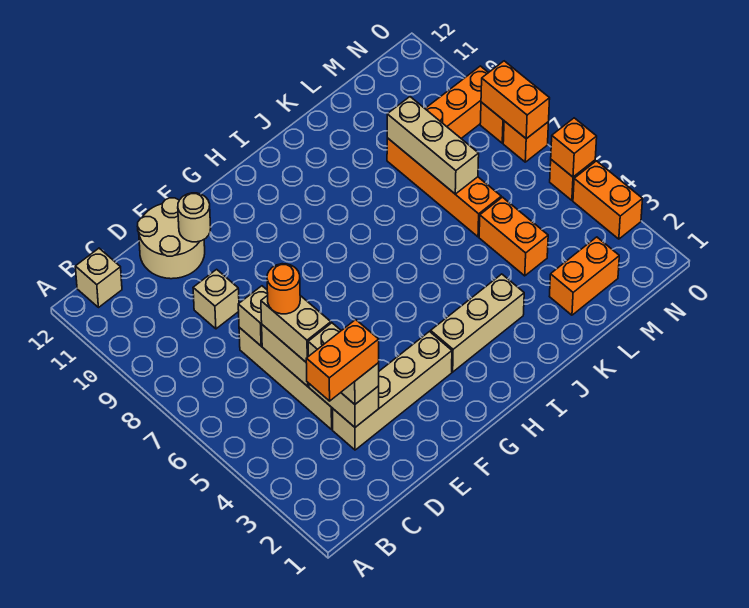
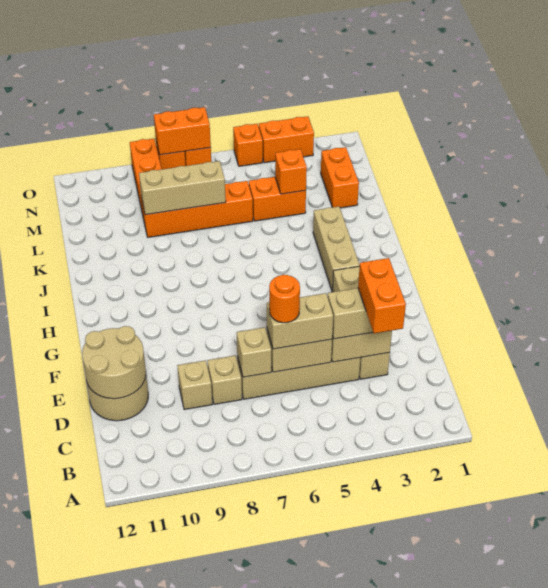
tan 1x1 brick [75,248,122,308] -> tan 1x1 brick moved to [207,355,242,404]
tan 1x1 round brick [178,193,211,242] -> tan 2x2 round brick [82,326,146,399]
orange 1x1 brick [551,118,597,177] -> orange 1x1 brick moved to [275,149,307,194]

